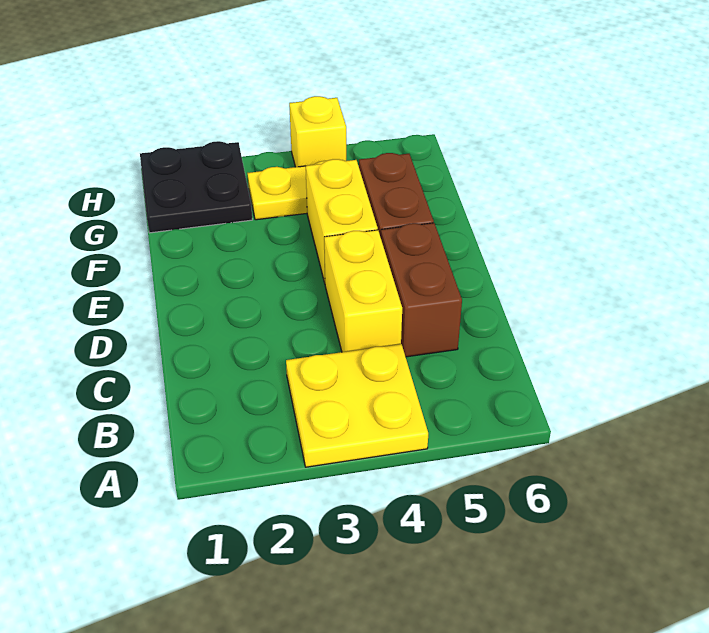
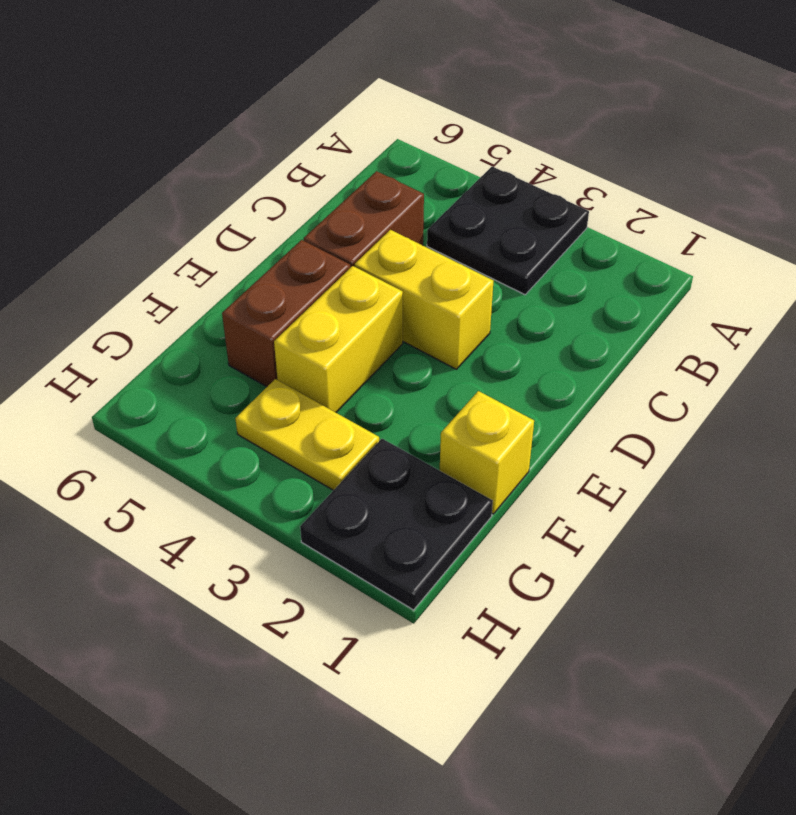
yellow 2x2 plate [286,344,428,467] -> black 2x2 plate [427,167,589,295]
yellow 1x2 brick [324,230,402,352] -> yellow 1x2 brick turned to [355,230,493,369]
yellow 1x1 brick [289,96,346,167] -> yellow 1x1 brick moved to [440,391,534,514]

